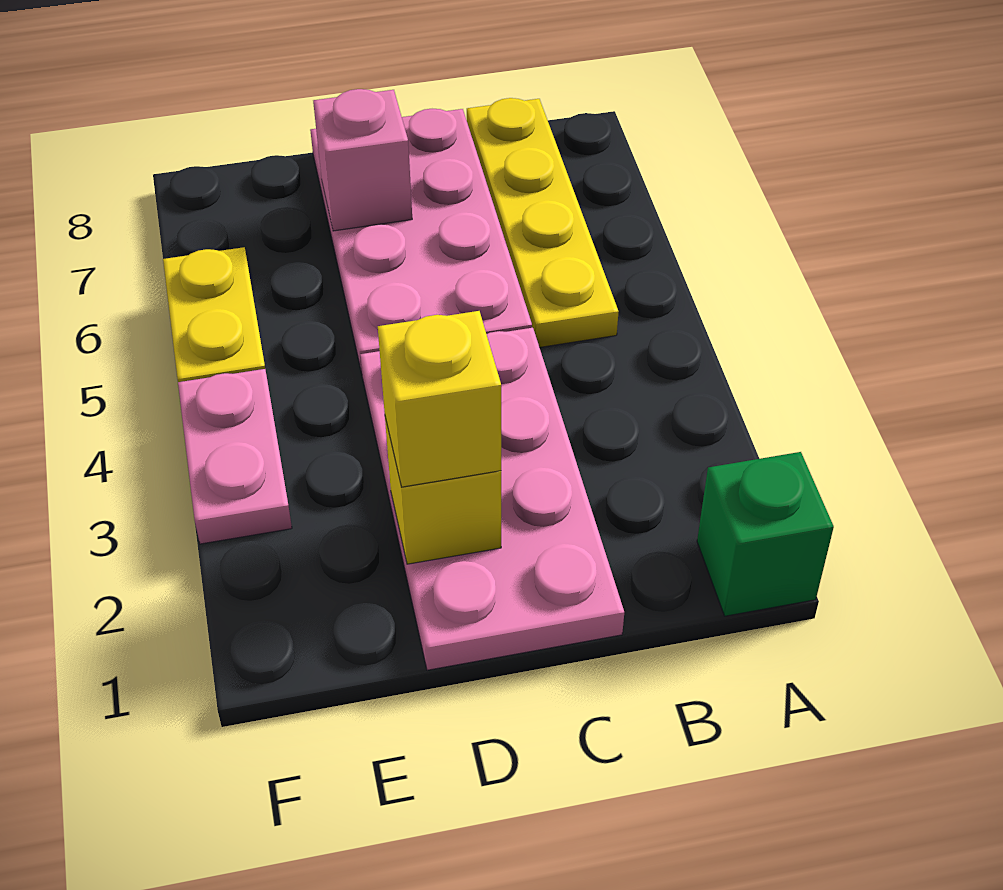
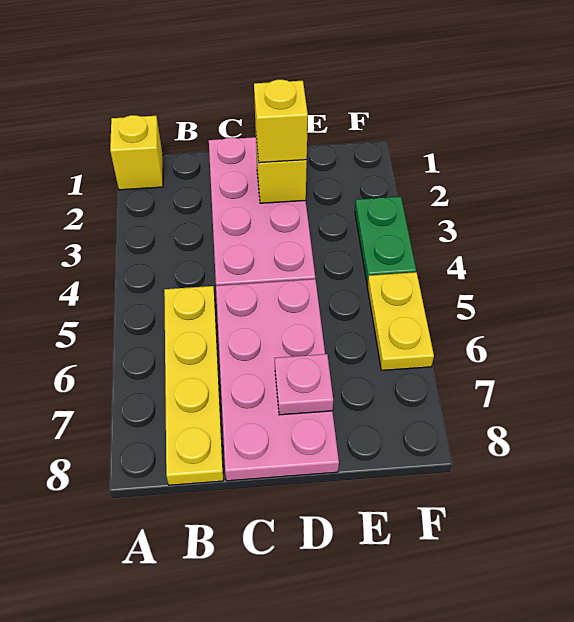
green 1x1 brick [697,452,834,616] -> yellow 1x1 brick [110,115,163,190]
pink 1x1 brick [313,89,412,231] -> pink 1x1 plate [275,354,333,415]
pink 1x2 plate [178,369,292,544] -> green 1x2 plate [355,197,416,285]

